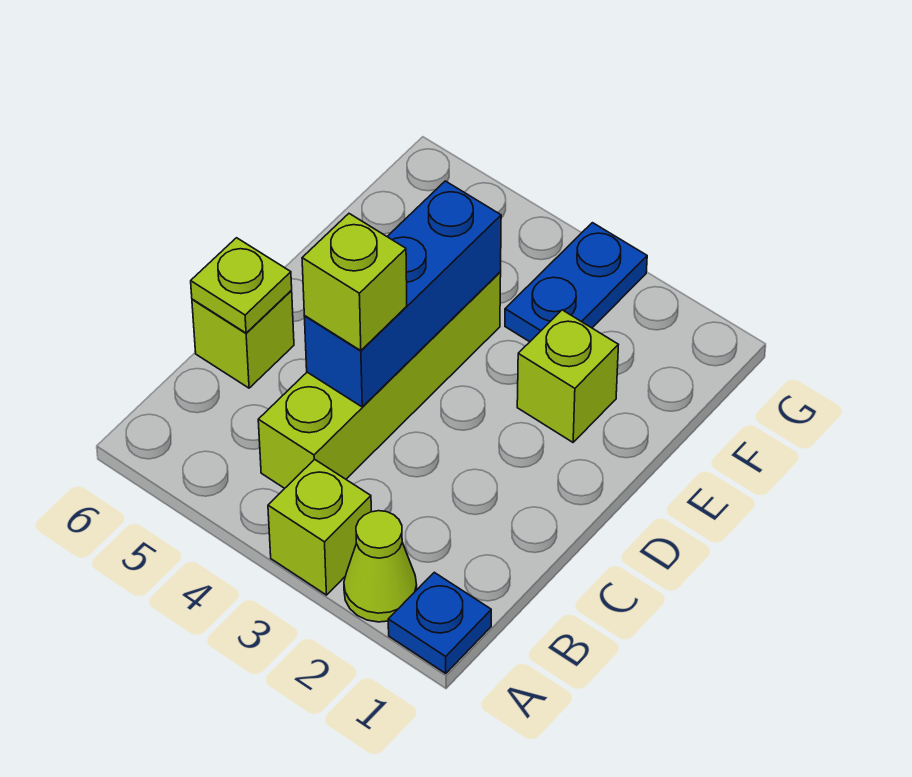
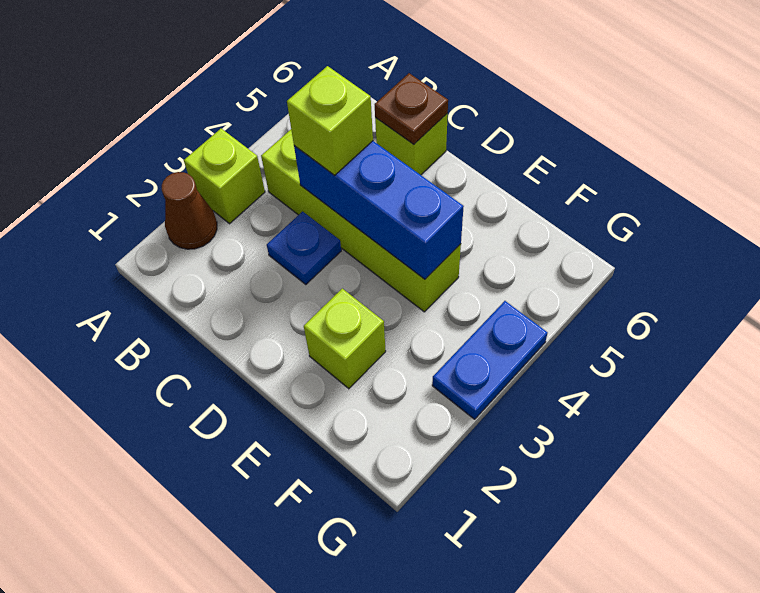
blue 1x1 plate [388,572,491,673] -> blue 1x1 plate moved to [267,212,341,284]
lime 1x1 cone [344,511,417,622] -> brown 1x1 cone [162,172,217,249]
lime 1x1 plate [191,238,292,333] -> brown 1x1 plate [375,73,448,144]
blue 1x2 plate [505,223,647,342] -> blue 1x2 plate turned to [432,301,548,419]

